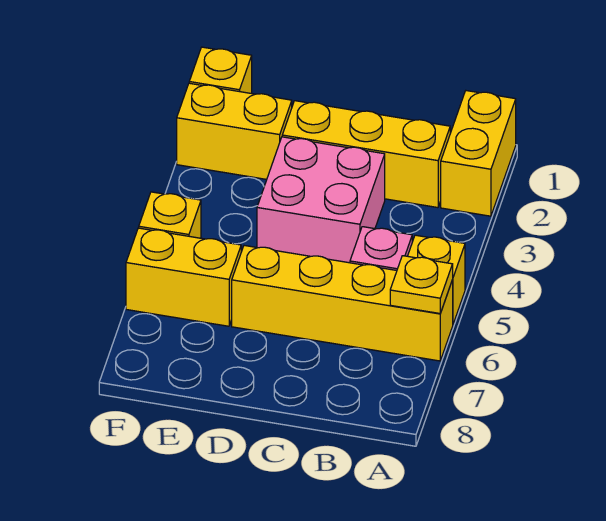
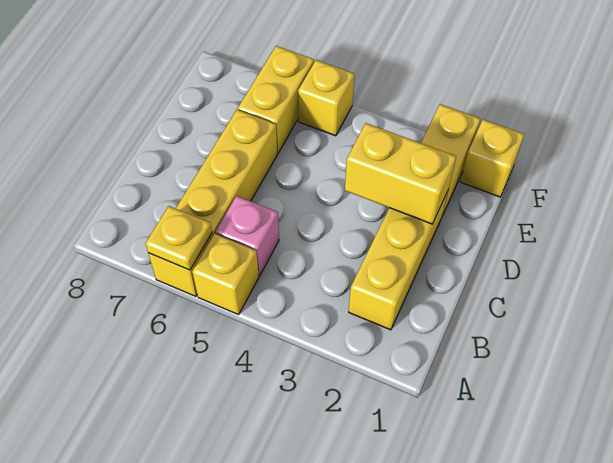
yellow 1x2 brick [441,91,516,216] -> yellow 1x2 brick moved to [345,123,456,224]
pink 2x2 brick [257,137,385,263] -> none

